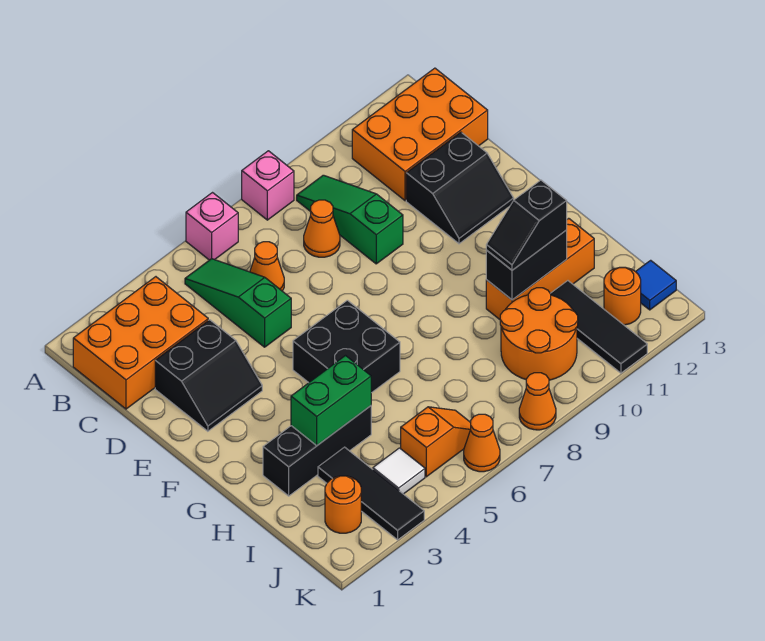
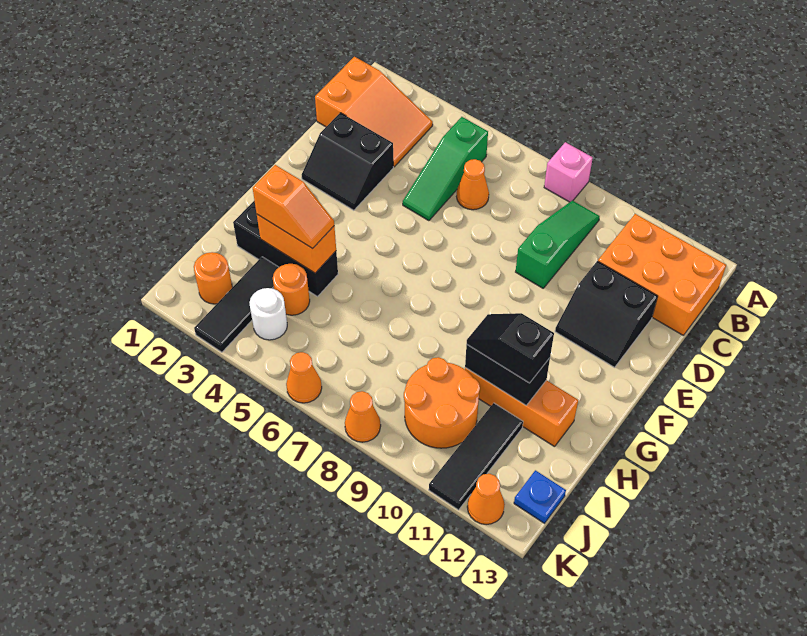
pink 1x1 brick [186,193,238,260] -> none
orange 2x3 brick [73,277,208,409] -> orange 2x3 slope [315,57,433,167]
green 1x3 slope [185,259,291,347] -> green 1x3 slope turned to [403,117,488,221]
orange 1x1 cone [304,200,340,257] -> orange 1x1 cone moved to [467,474,505,525]
black 2x2 brick [293,300,400,393] -> none
green 1x2 brick [291,356,371,445] -> orange 1x2 brick [257,215,336,273]
white 1x1 tile [373,448,425,494] -> white 1x1 round brick [249,288,287,340]
orange 1x2 slope [401,407,471,477] -> orange 1x2 slope moved to [253,165,334,249]
orange 1x1 round brick [604,267,641,325] -> orange 1x1 round brick moved to [273,264,310,315]
blue 1x1 tile [636,260,676,310] -> blue 1x1 plate [514,470,566,523]

